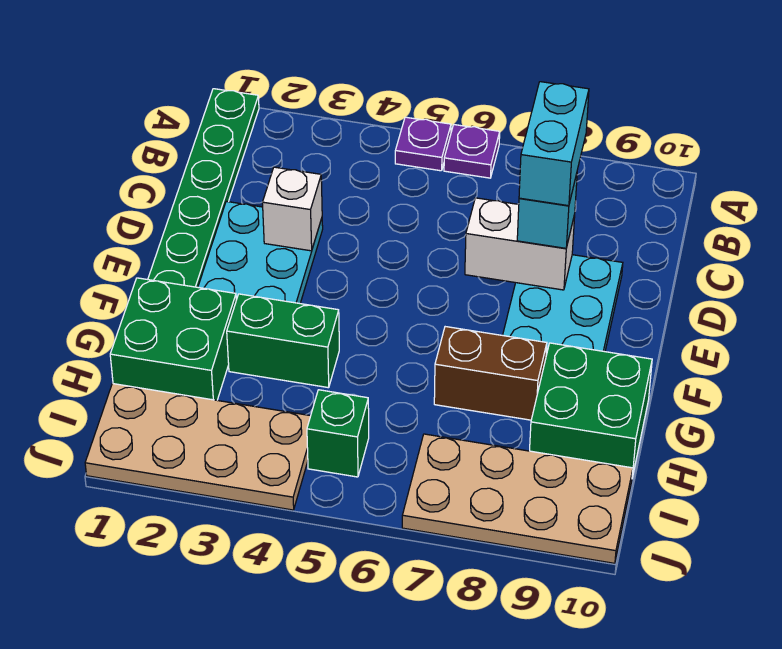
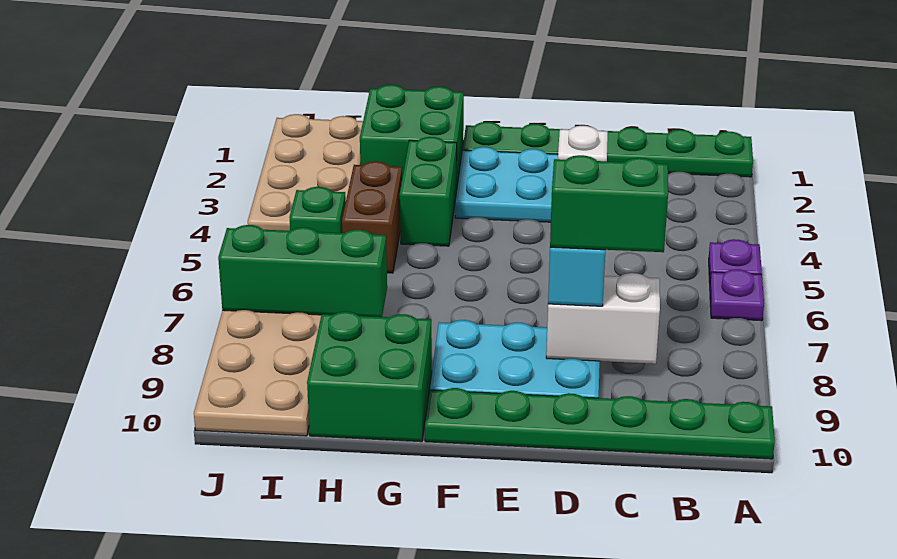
none -> green 1x6 plate [425,388,775,459]
cyan 1x2 brick [519,82,589,206] -> green 1x2 brick [550,155,668,252]
white 1x2 brick [465,198,575,290] -> white 1x2 brick turned to [546,273,660,364]
brown 1x2 brick [434,327,547,420] -> brown 1x2 brick moved to [342,161,402,273]
none -> green 1x3 brick [218,225,387,317]

